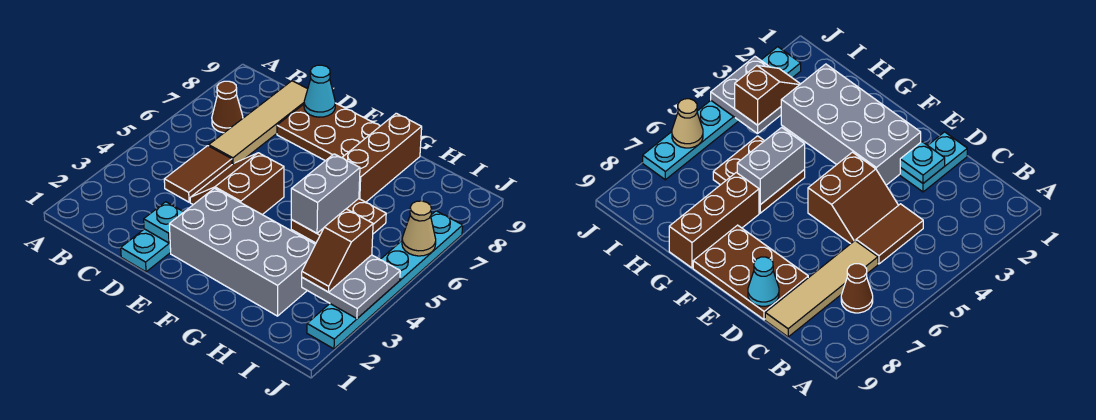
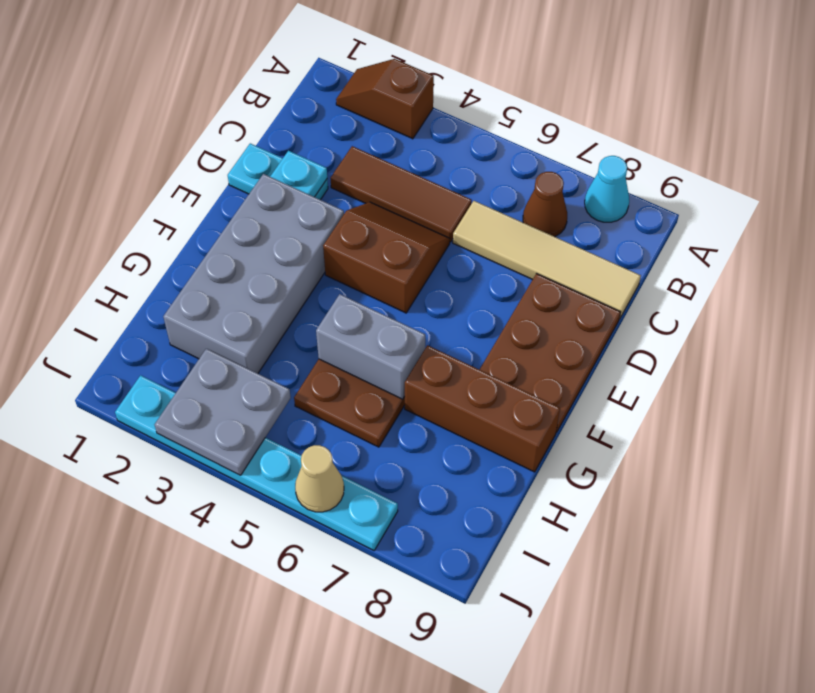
brown 1x2 tile [164,146,232,202] -> brown 1x3 tile [331,146,472,242]
cyan 1x1 cone [304,65,335,117] -> cyan 1x1 cone moved to [585,156,629,222]
brown 1x2 slope [302,209,373,292] -> brown 1x2 slope moved to [336,59,434,139]

